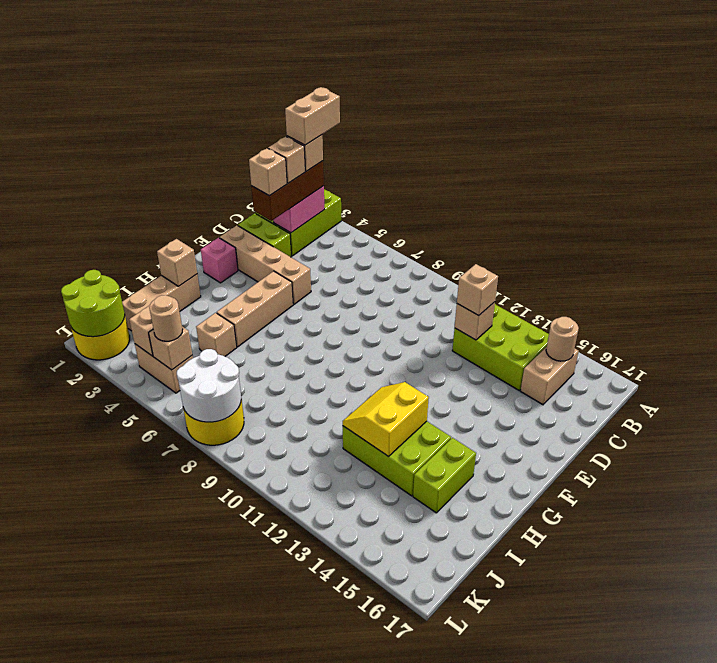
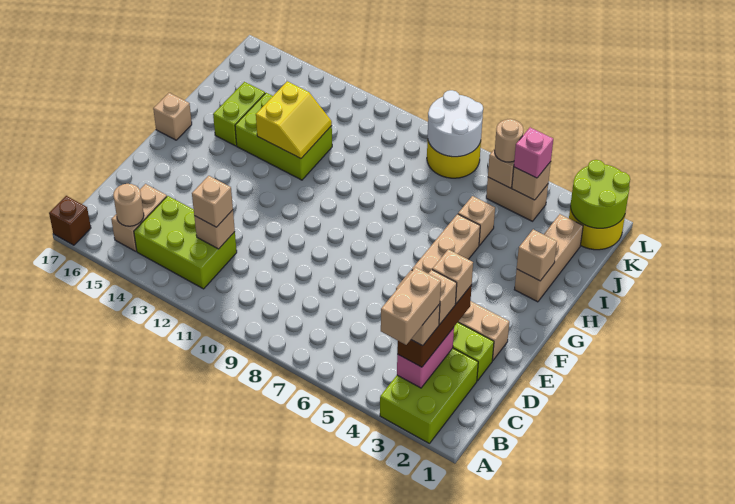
none -> brown 1x1 brick [49,196,91,245]
pink 1x1 brick [201,238,238,283] -> pink 1x1 brick moved to [514,128,553,178]
none -> tan 1x1 brick [153,93,192,140]

